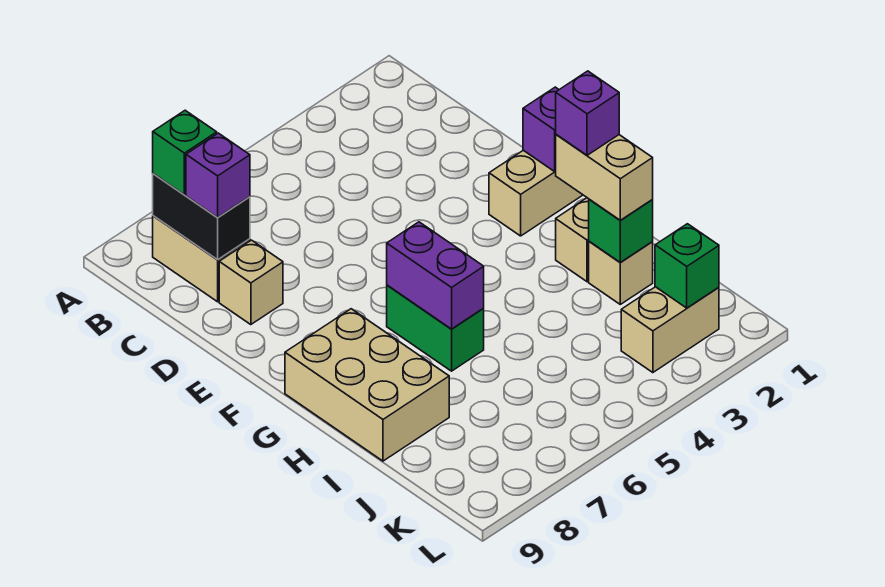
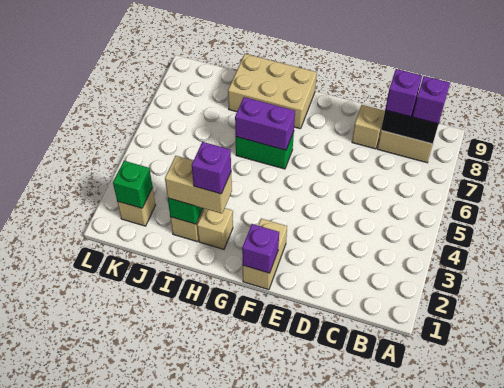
green 1x1 brick [153,110,217,195] -> purple 1x1 brick [413,76,450,124]
tan 1x2 brick [621,287,719,373] -> tan 1x1 brick [117,188,155,226]

